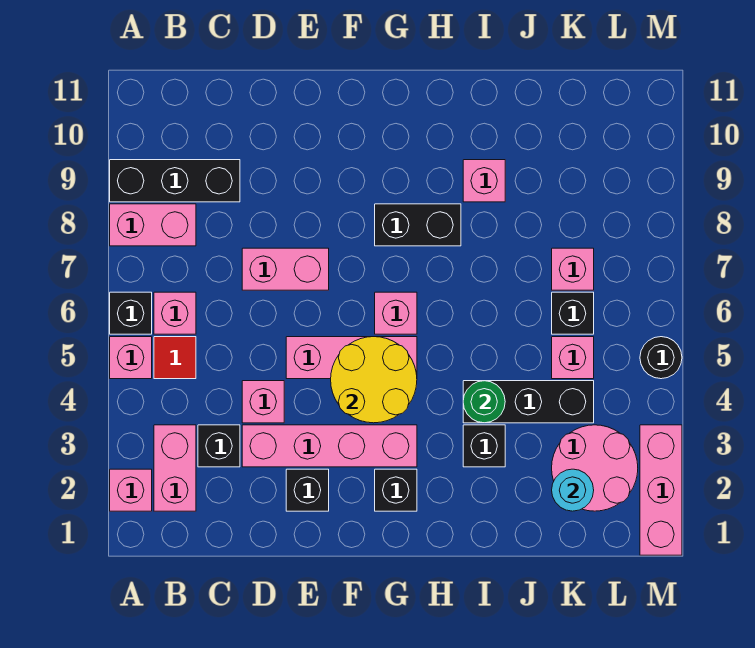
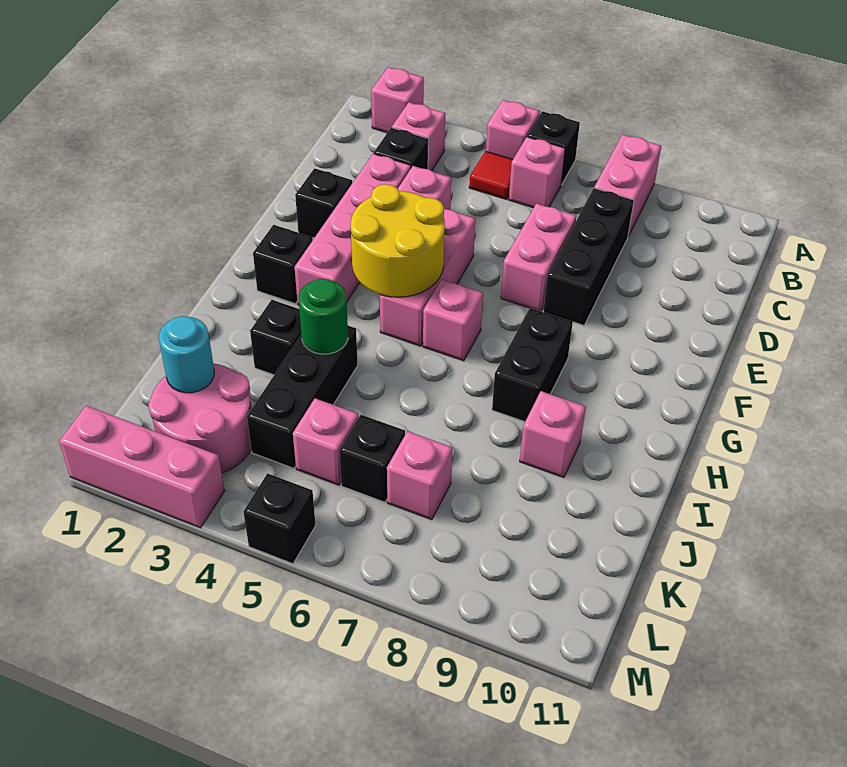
black 1x3 brick [110,160,240,202] -> black 1x3 brick moved to [543,188,634,325]
pink 1x2 brick [154,425,196,511] -> pink 1x1 brick [392,102,446,171]
black 1x1 round brick [640,337,682,379] -> black 1x1 brick [244,473,316,564]

